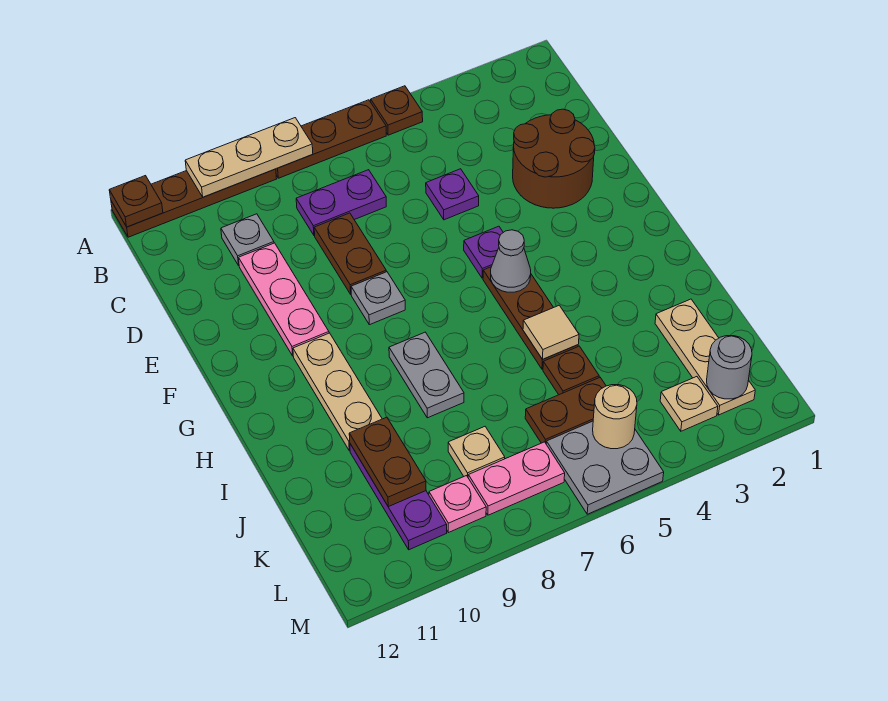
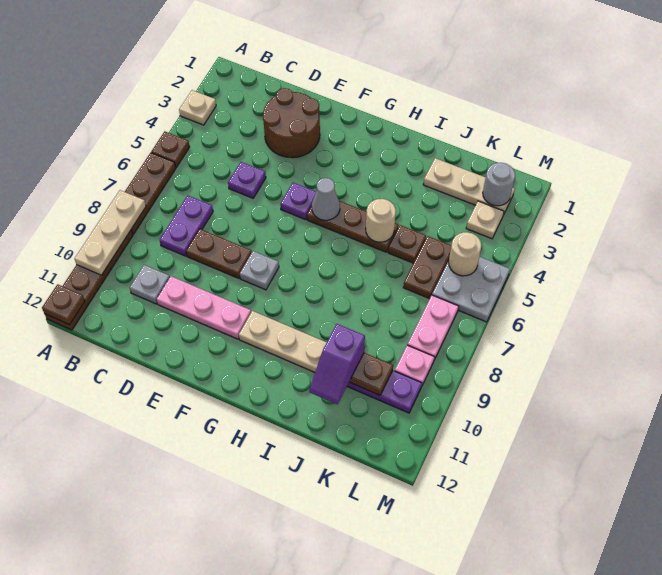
grey 1x2 plate [389,332,464,418] -> none
tan 1x1 tile [523,305,579,359] -> tan 1x1 round brick [366,199,396,242]
none -> purple 1x2 slope [309,324,365,404]
tan 1x1 plate [448,427,505,477] -> tan 1x1 plate moved to [179,90,216,125]

